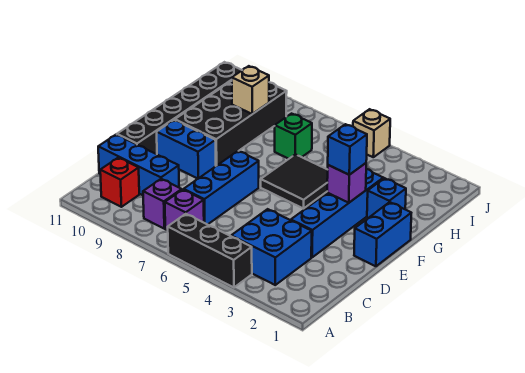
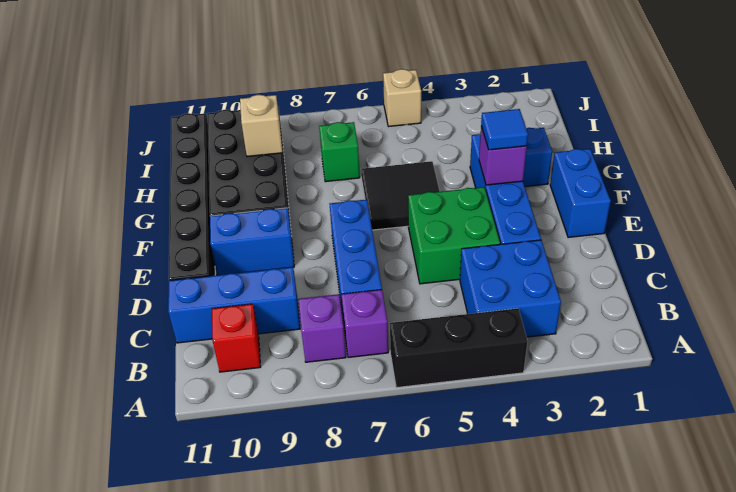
none -> green 2x2 brick [408,187,500,284]
blue 1x1 brick [328,124,367,175] -> blue 1x1 tile [481,109,528,150]

